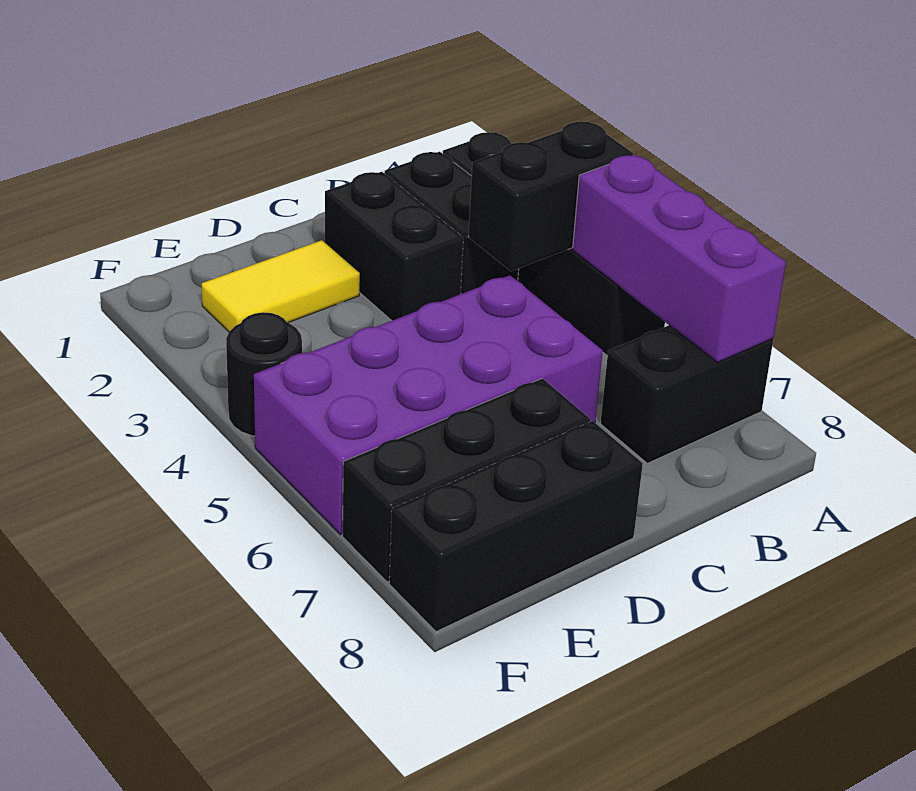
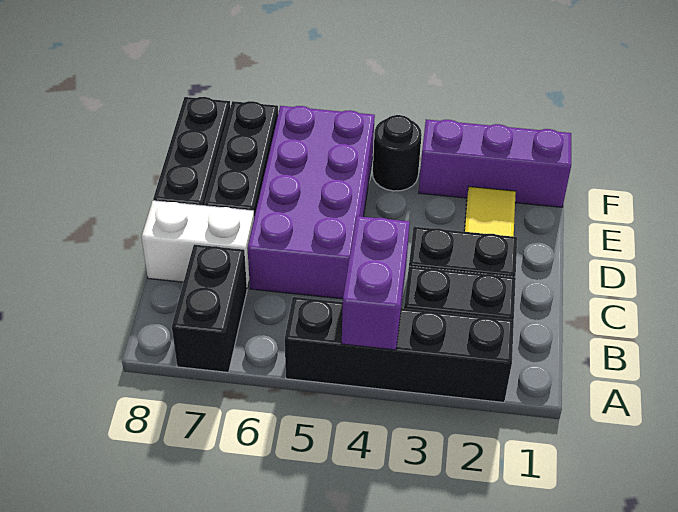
black 1x2 brick [468,122,633,271] -> purple 1x2 brick [342,216,410,350]
purple 1x3 brick [573,155,786,362] -> purple 1x3 brick moved to [419,119,571,207]
none -> white 1x2 brick [141,201,254,288]

